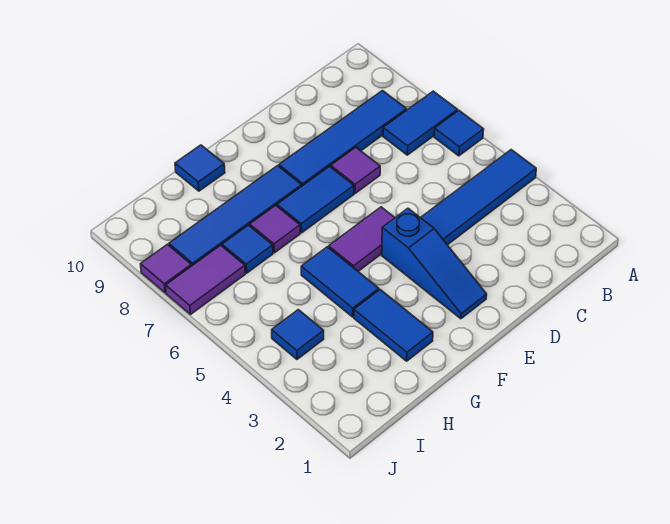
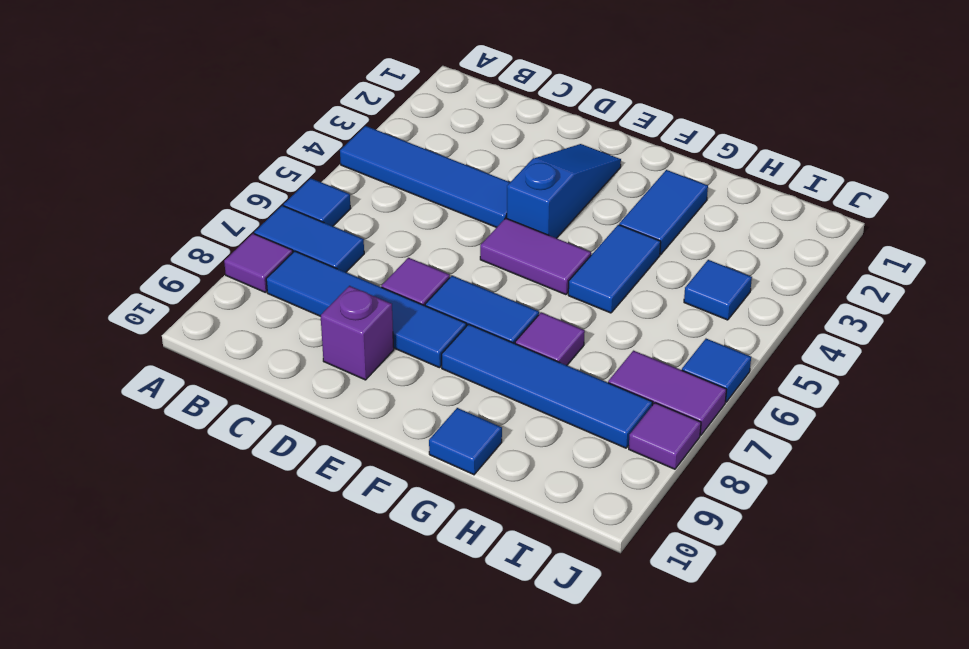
none -> purple 1x1 tile [224,234,293,292]
none -> purple 1x1 brick [321,286,394,380]
blue 1x1 tile [222,225,273,273] -> blue 1x1 tile moved to [682,339,751,402]

